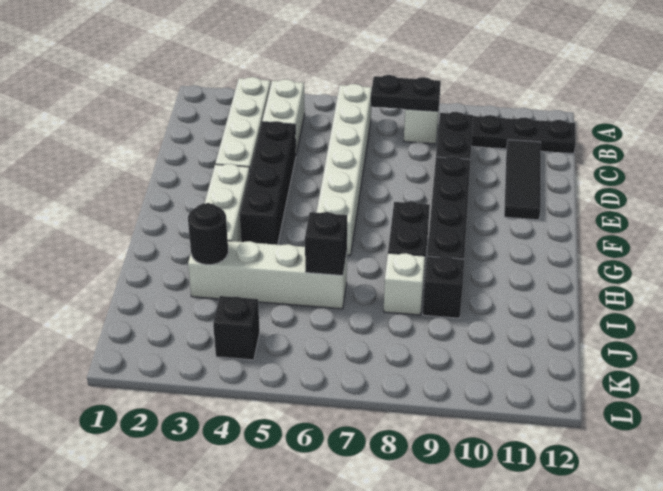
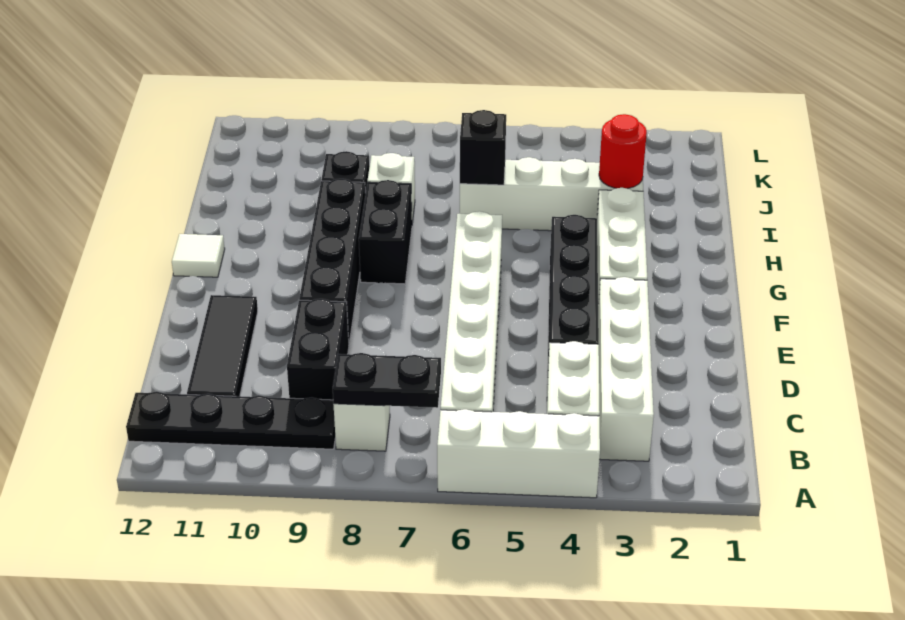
none -> white 1x3 brick [437,409,600,498]
none -> white 1x1 tile [172,234,225,277]
black 1x1 round brick [188,203,228,265] -> red 1x1 round brick [599,114,647,188]
black 1x1 brick [213,296,260,360] -> none

